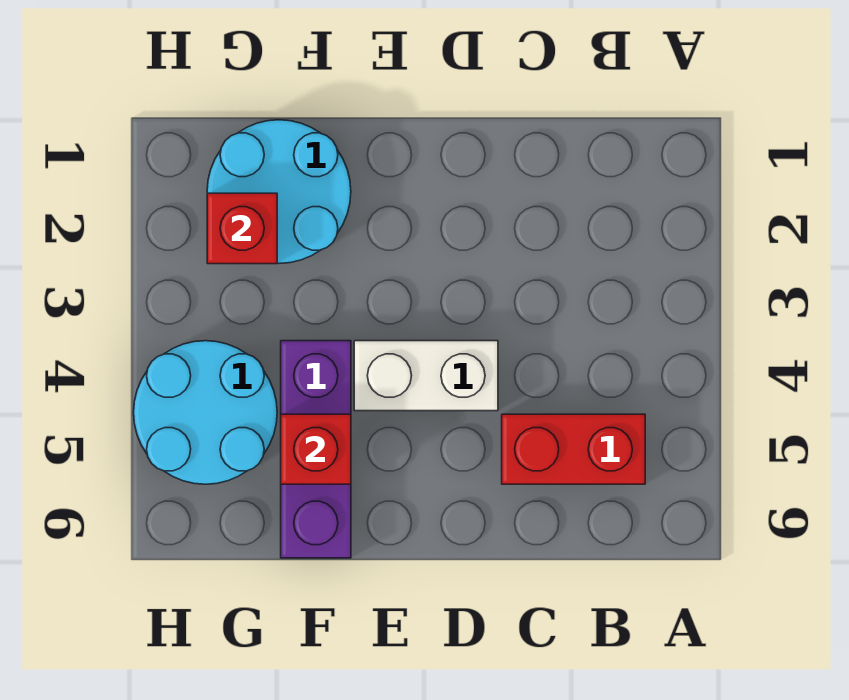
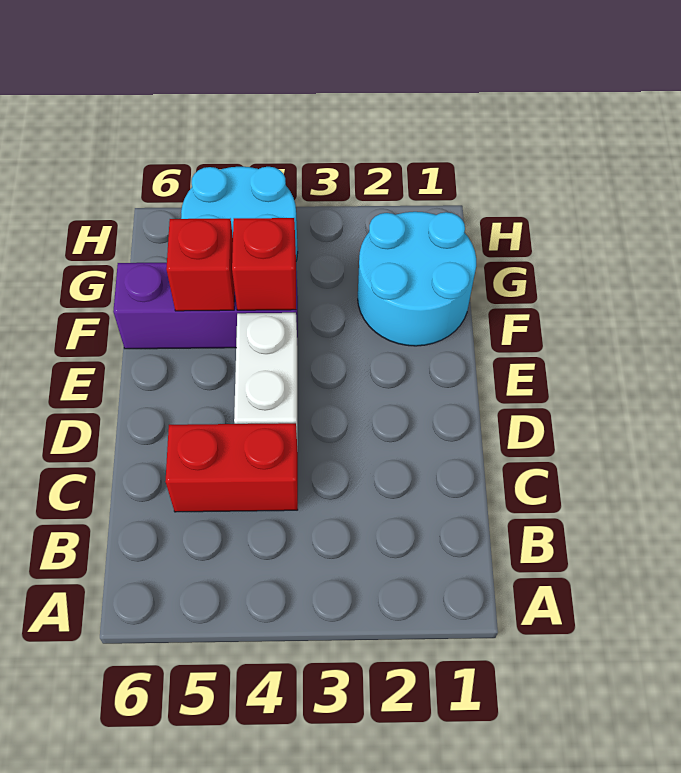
red 1x2 brick [502,414,645,484] -> red 1x2 brick turned to [165,423,298,512]
red 1x1 brick [207,193,277,264] -> red 1x1 brick moved to [232,218,296,310]

